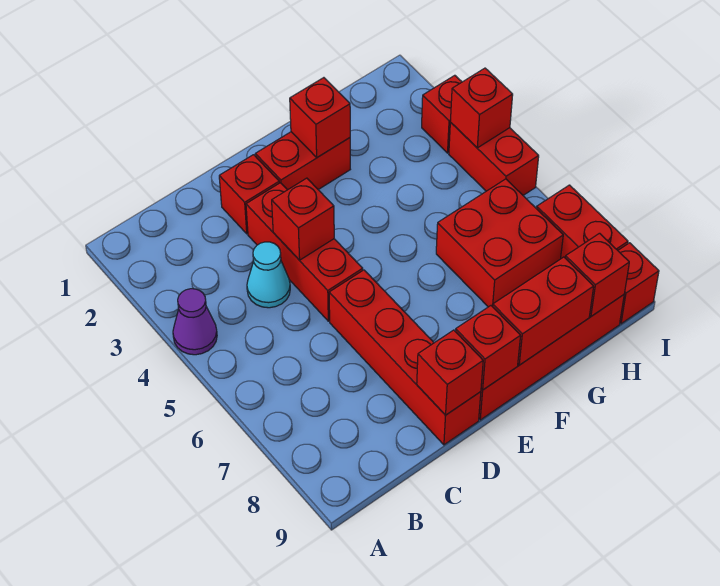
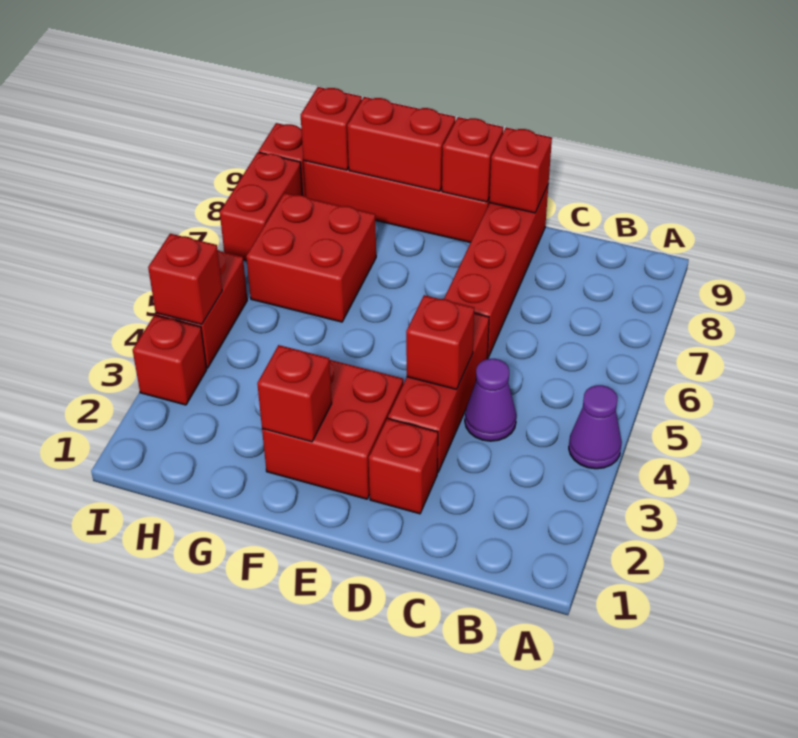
cyan 1x1 cone [247,242,290,308] -> purple 1x1 cone [465,359,516,441]
red 1x2 brick [255,132,350,190] -> red 2x2 brick [262,360,403,499]

